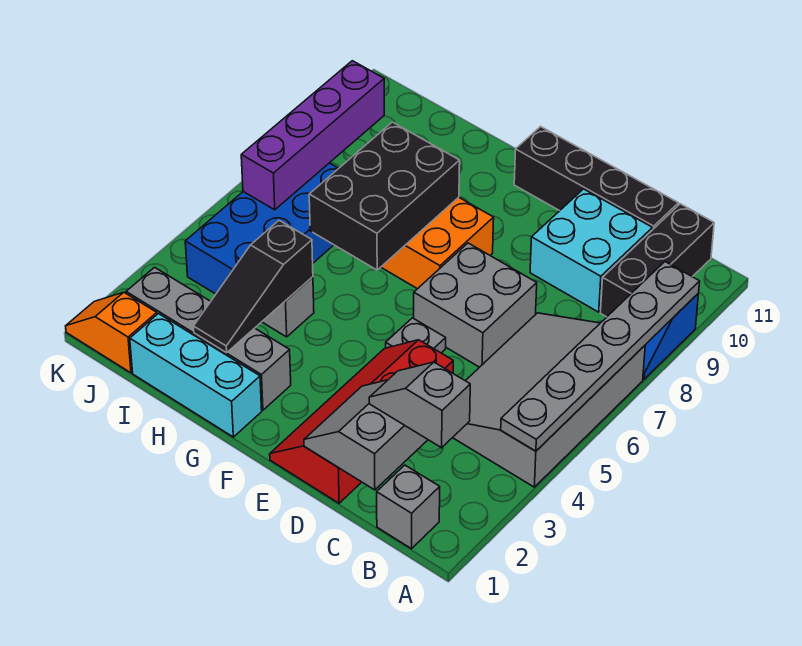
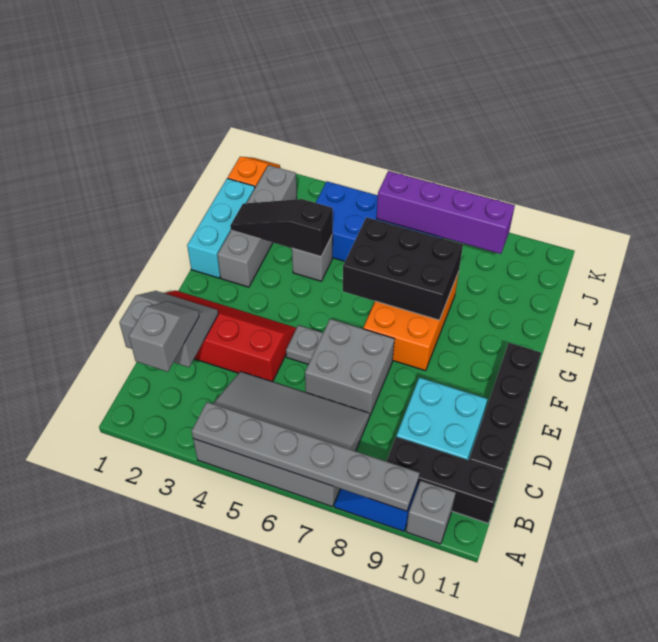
grey 1x1 brick [377,465,440,549] -> grey 1x1 brick moved to [406,481,456,544]

